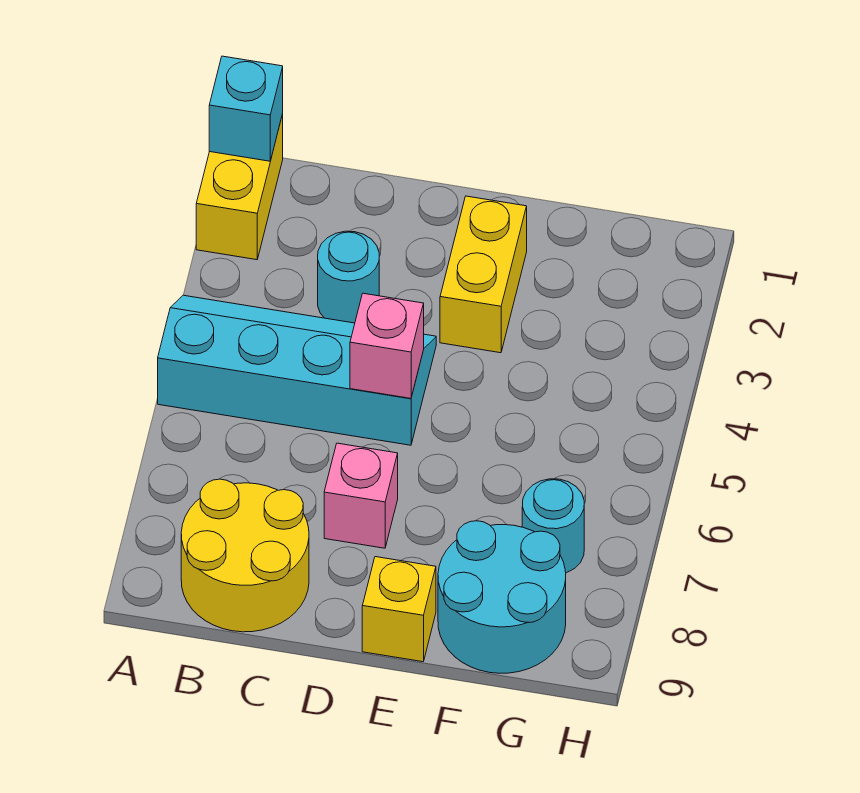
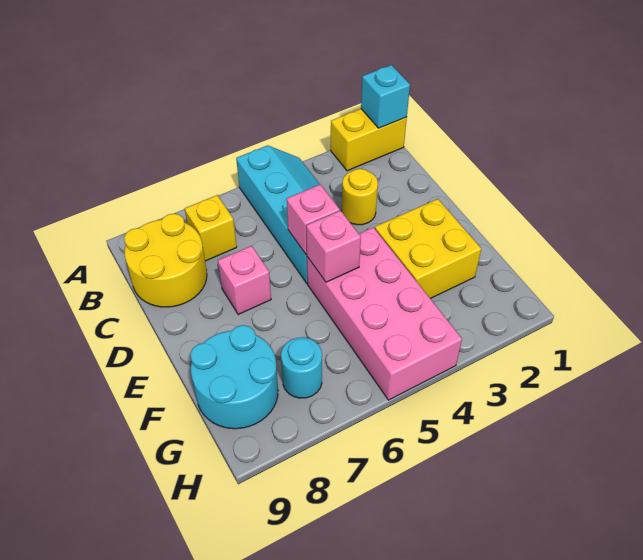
cyan 1x1 round brick [318,231,379,323] -> yellow 1x1 round brick [342,169,378,225]
yellow 1x2 brick [440,196,527,353] -> yellow 2x2 brick [375,199,481,299]
none -> pink 2x4 brick [307,227,462,400]
none -> pink 1x1 brick [306,210,361,282]
yellow 1x1 brick [362,557,436,662] -> yellow 1x1 brick moved to [185,195,237,261]

